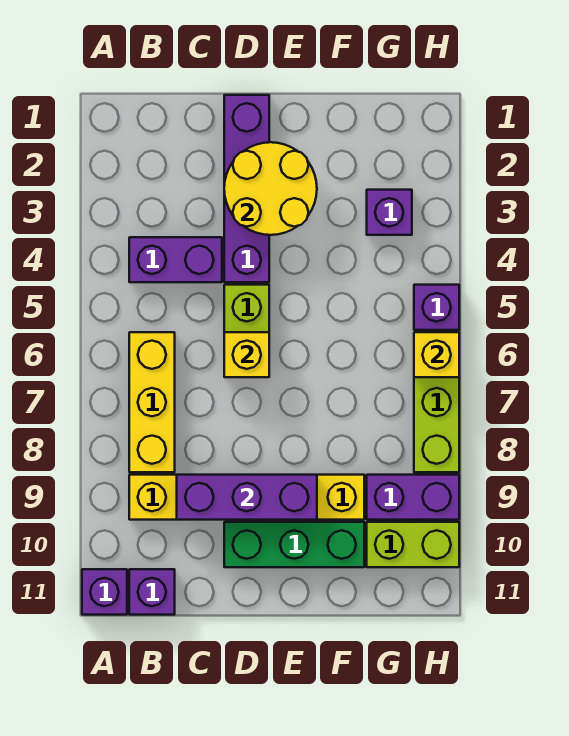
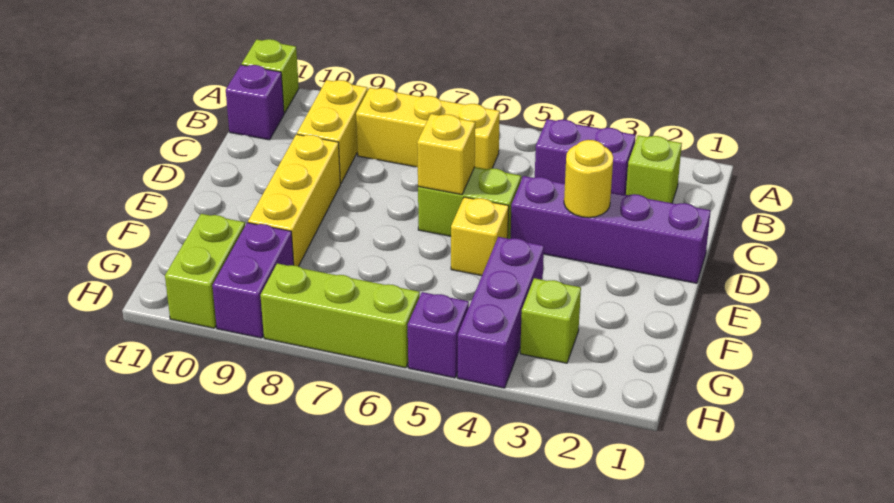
purple 1x1 brick [82,569,127,615] -> lime 1x1 brick [242,39,299,113]
none -> lime 1x1 brick [626,135,682,203]
purple 1x2 brick [129,237,222,282] -> purple 1x2 brick turned to [535,119,636,195]
purple 1x3 brick [177,475,317,520] -> purple 1x3 brick moved to [457,237,544,388]
yellow 2x2 round brick [224,142,317,235] -> yellow 1x1 round brick [564,140,613,218]
green 1x3 brick [224,522,364,567] -> none
purple 1x1 brick [367,190,412,235] -> lime 1x1 brick [520,278,581,363]
yellow 1x1 brick [414,332,459,377] -> yellow 1x1 brick moved to [451,197,509,276]

